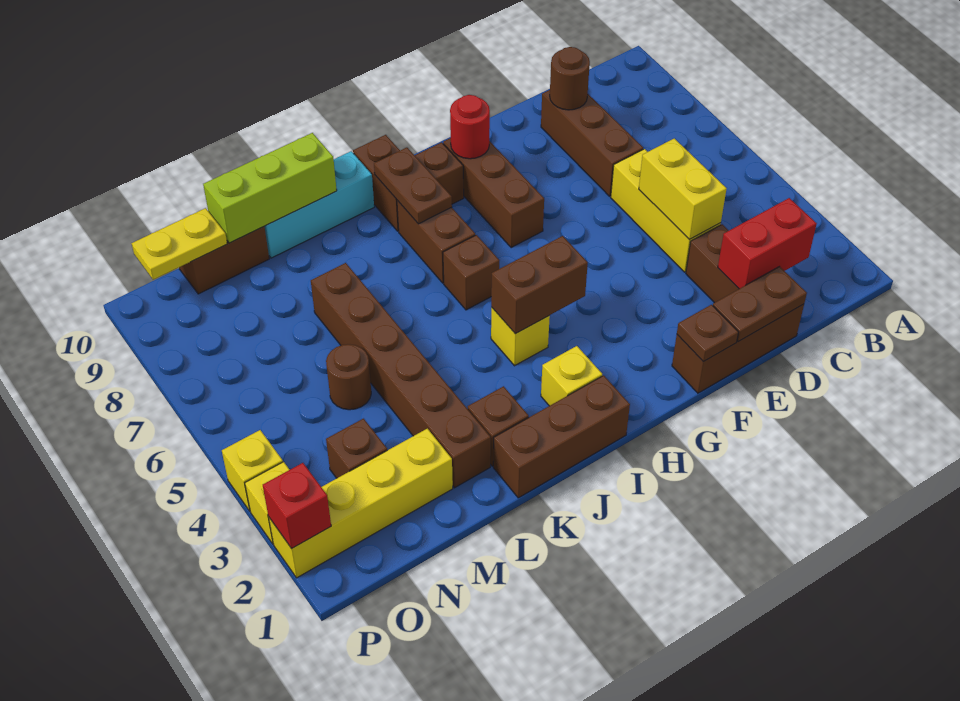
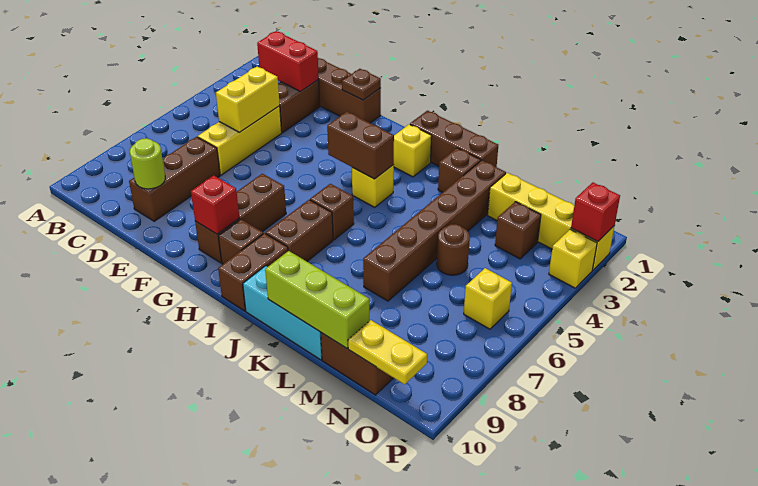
brown 1x2 plate [713,267,807,342] -> none
brown 1x1 round brick [550,47,590,110] -> lime 1x1 round brick [130,138,165,189]
red 1x1 round brick [450,95,490,159] -> red 1x1 brick [191,175,239,234]
brown 1x2 plate [374,148,452,224] -> none
yellow 1x1 brick [222,430,283,511] -> yellow 1x1 brick moved to [464,268,512,329]

